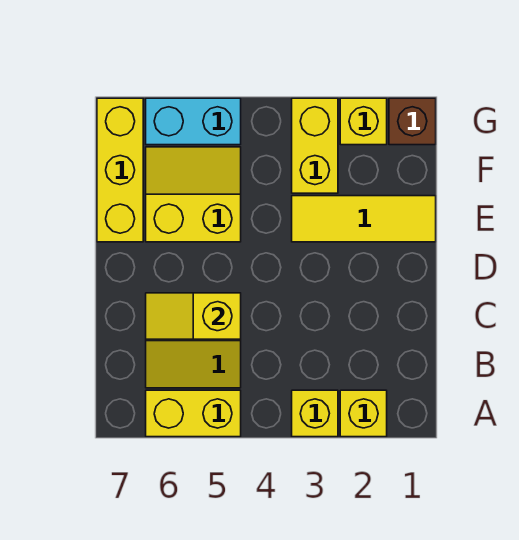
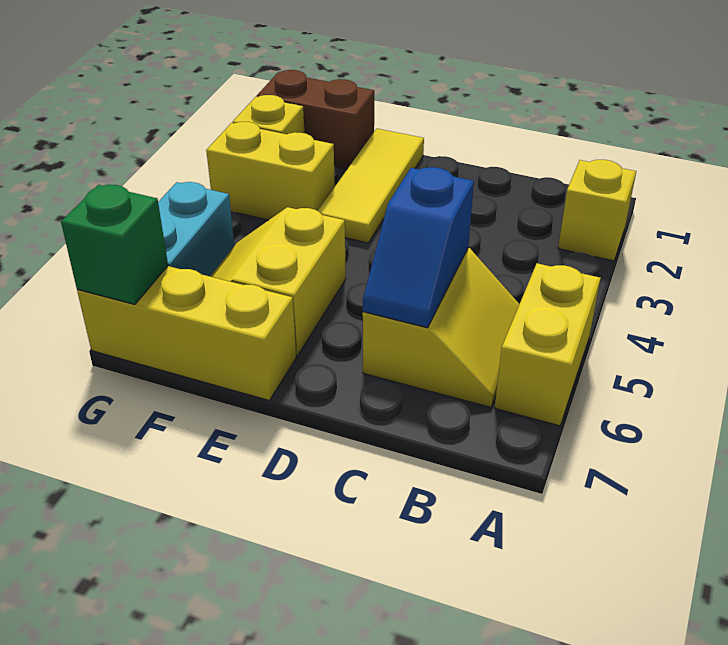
yellow 1x1 brick [292,390,338,437] -> none
yellow 1x2 slope [146,293,241,339] -> blue 1x2 slope [363,167,474,328]
brown 1x1 brick [389,98,436,145] -> brown 1x2 brick [257,70,374,169]
none -> green 1x1 brick [61,185,168,304]

